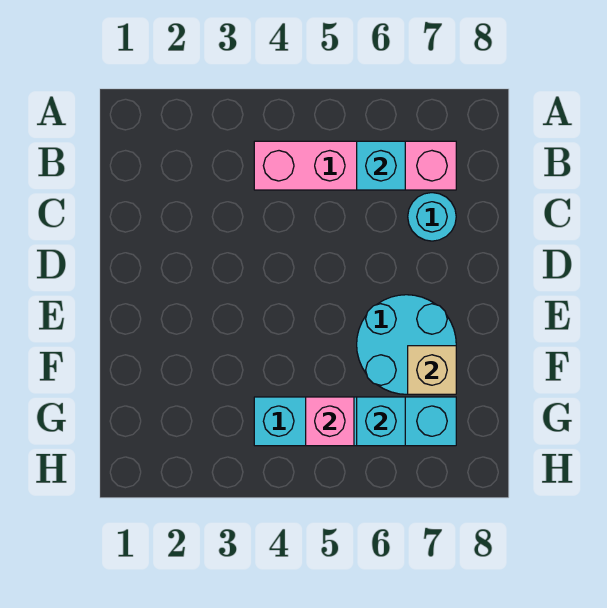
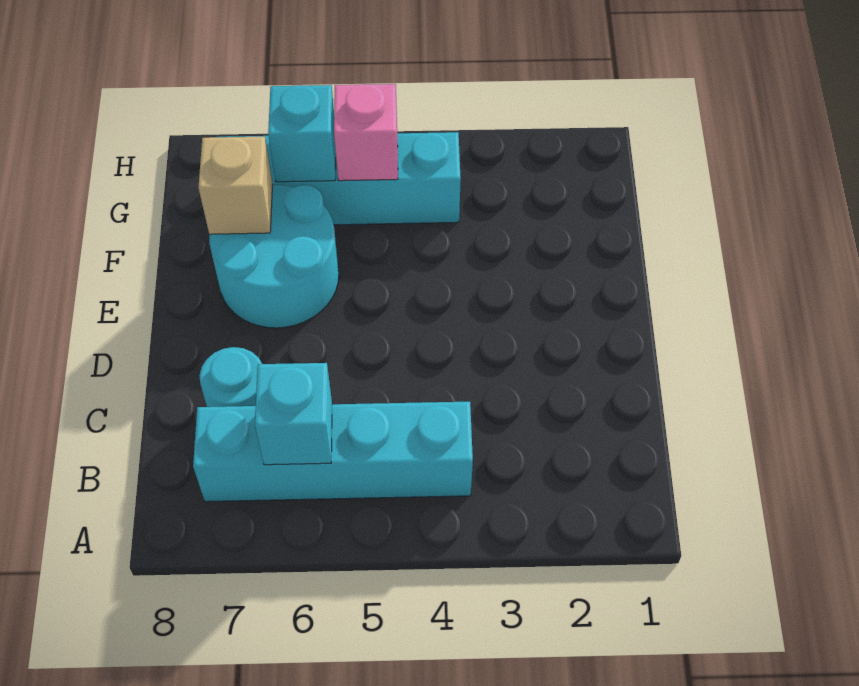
pink 1x4 brick [254,141,456,190] -> cyan 1x4 brick [193,402,473,502]

